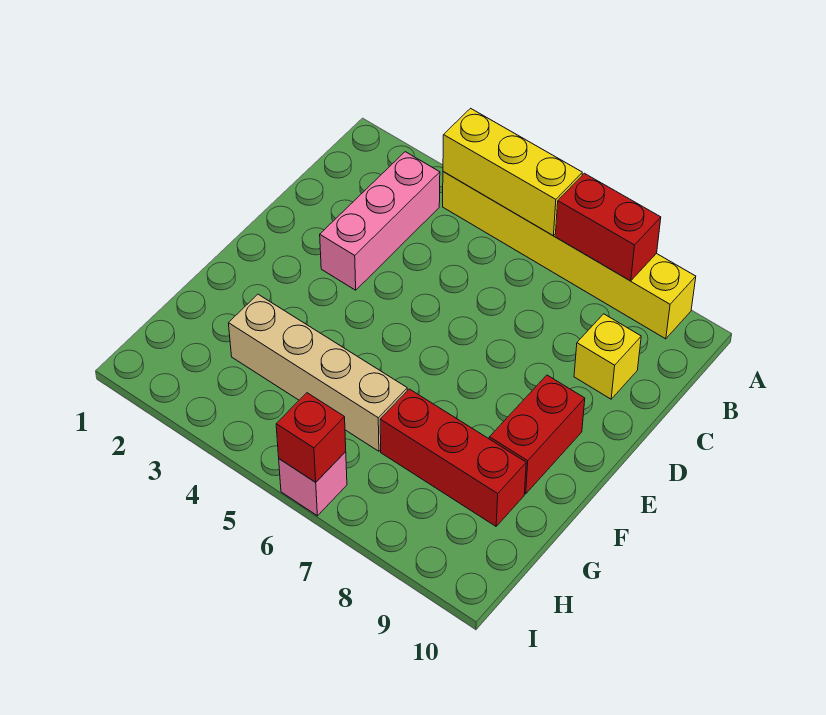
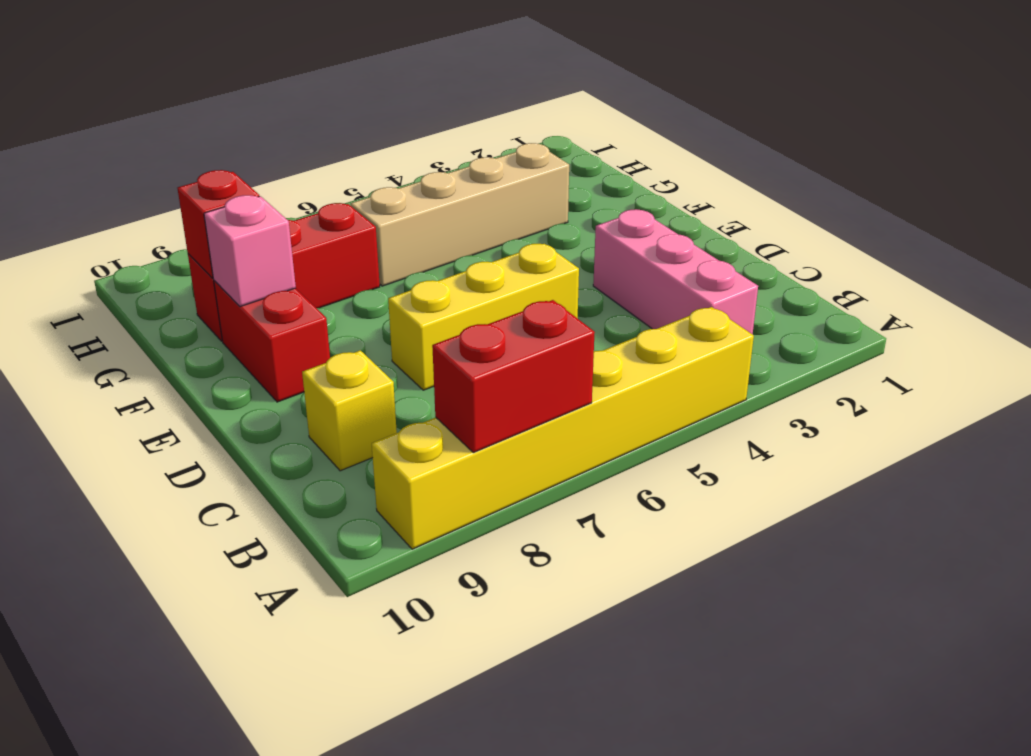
yellow 1x3 brick [443,108,582,235] -> yellow 1x3 brick moved to [388,244,579,390]
pink 1x1 brick [279,452,347,516] -> pink 1x1 brick moved to [204,195,296,307]
red 1x1 brick [276,393,346,482] -> red 1x1 brick moved to [177,170,259,278]

